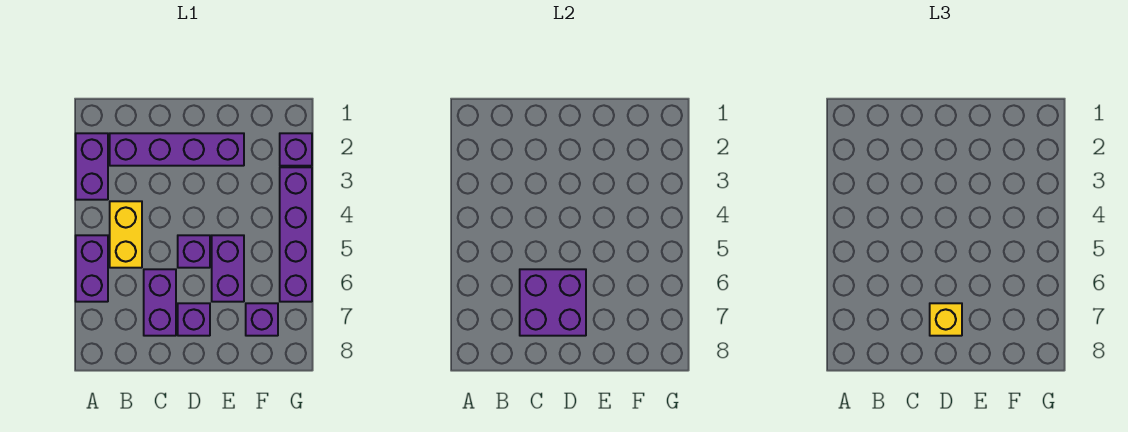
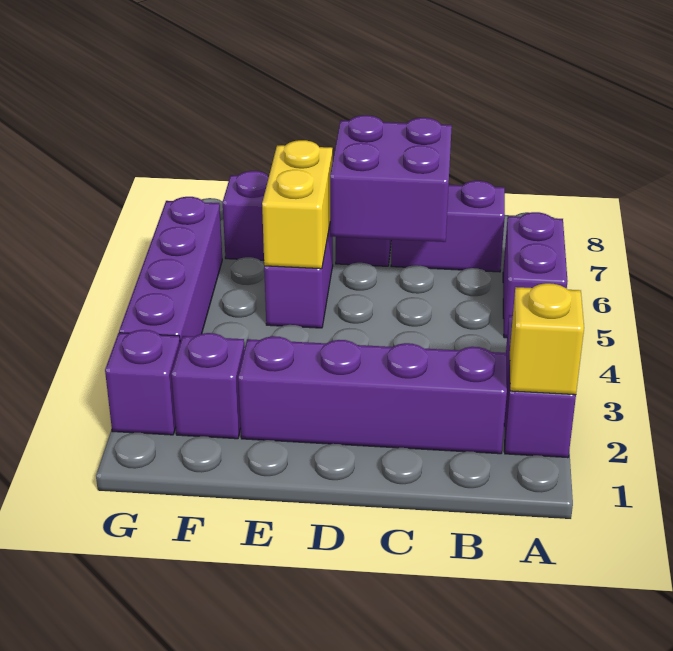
yellow 1x2 brick [110,201,142,268] -> yellow 1x2 brick moved to [262,140,333,269]
purple 1x2 brick [144,269,176,336] -> purple 1x2 brick turned to [391,181,505,272]
purple 1x1 brick [178,235,210,268] -> purple 1x1 brick moved to [171,333,245,439]
yellow 1x1 brick [930,303,962,336] -> yellow 1x1 brick moved to [510,283,584,395]

